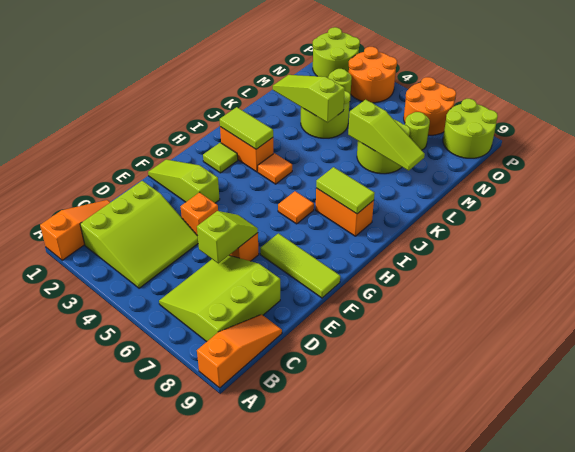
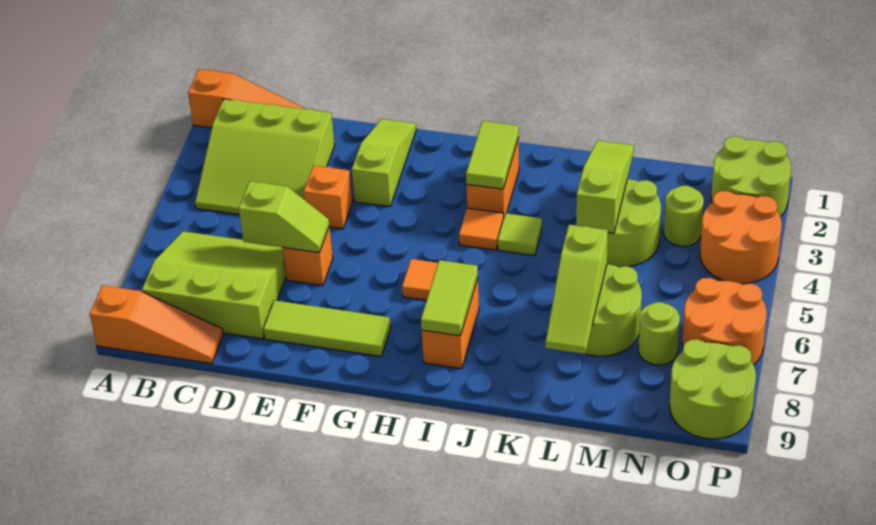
lime 1x3 tile [260,233,340,298] -> lime 1x3 tile turned to [263,300,391,356]
lime 1x1 tile [203,143,238,173] -> lime 1x1 tile moved to [498,213,542,256]

